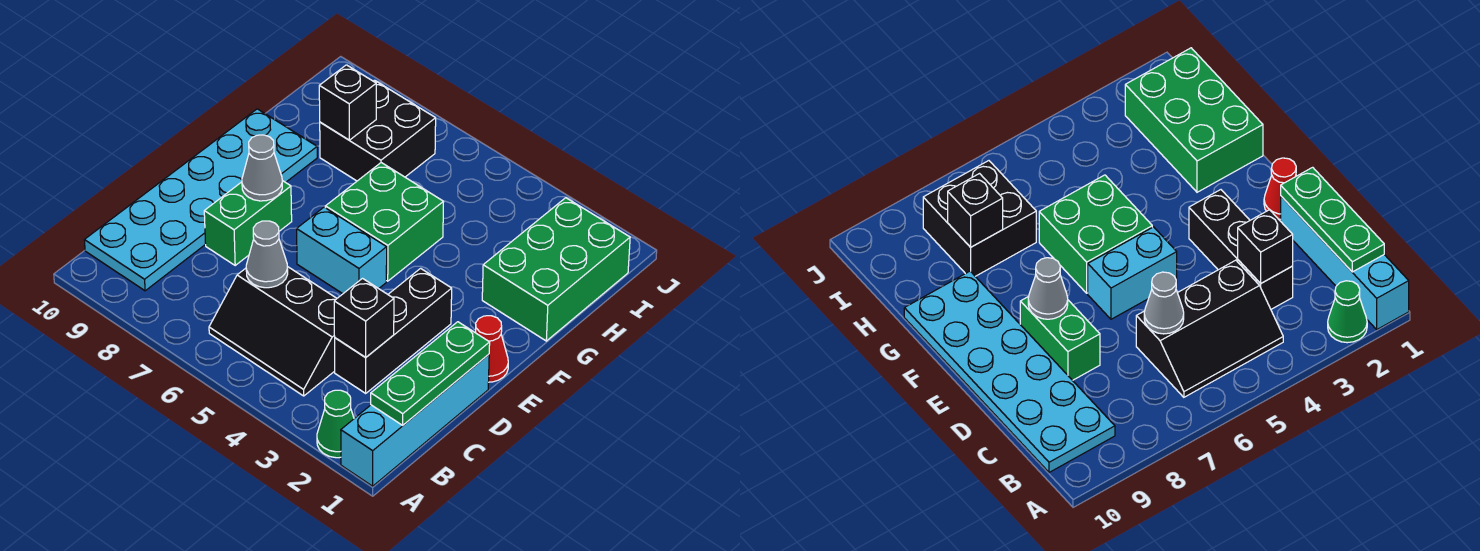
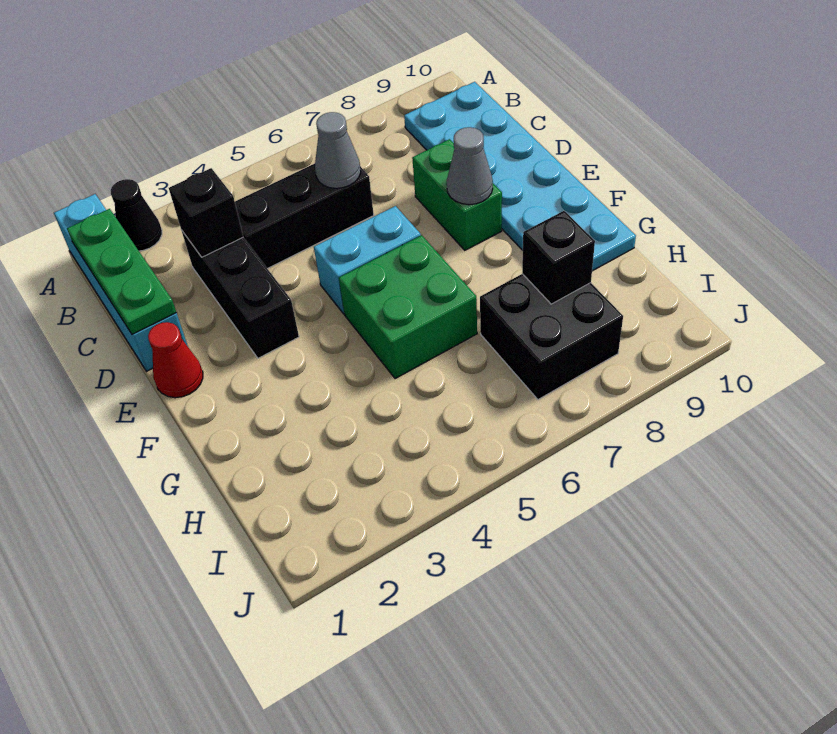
green 1x1 cone [317,390,354,458] -> black 1x1 cone [110,179,162,251]
green 2x3 brick [482,198,630,341] -> none

